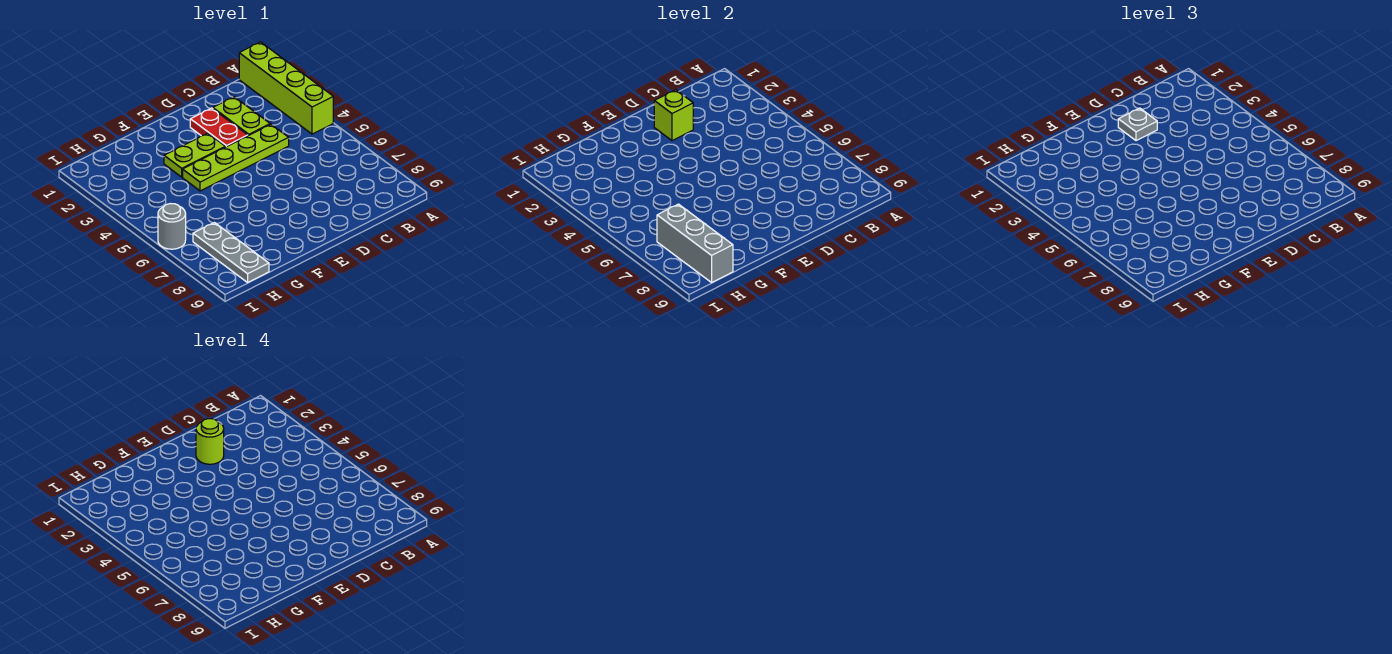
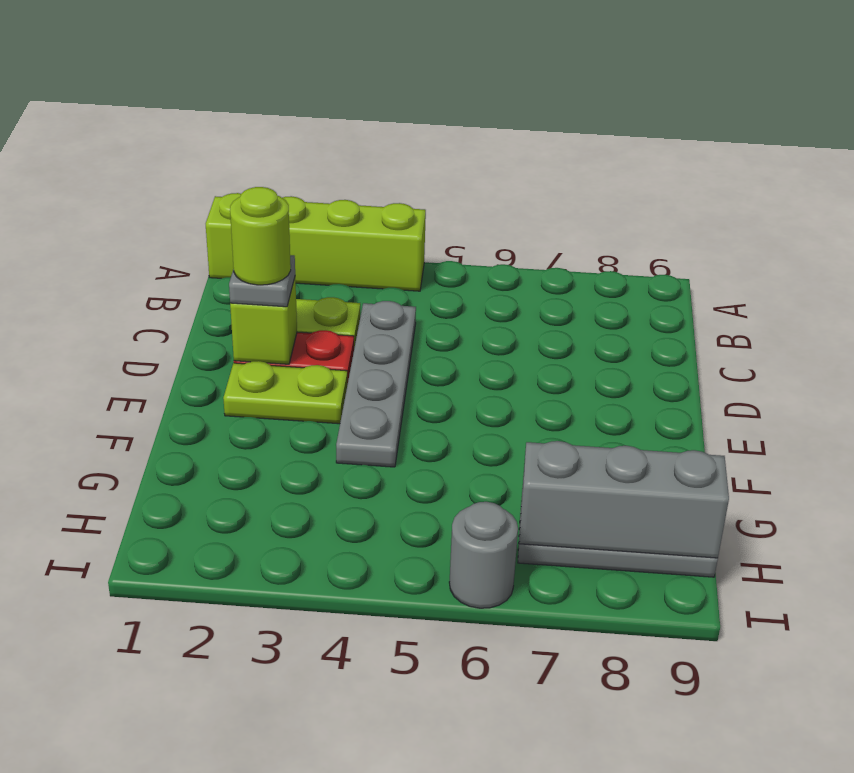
lime 1x4 plate [183,124,289,191] -> grey 1x4 plate [336,301,416,467]
lime 1x2 plate [164,133,225,177] -> lime 1x2 plate turned to [223,361,347,424]

